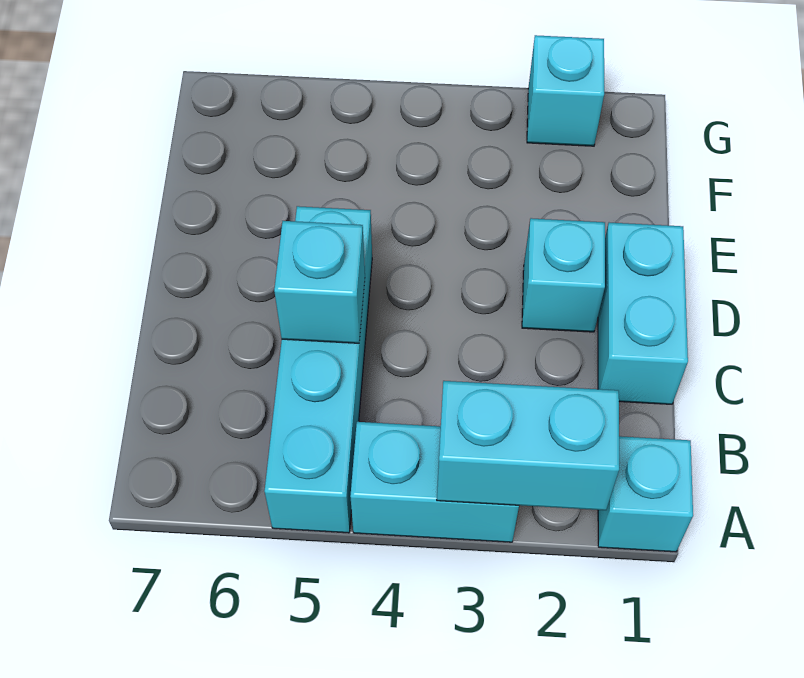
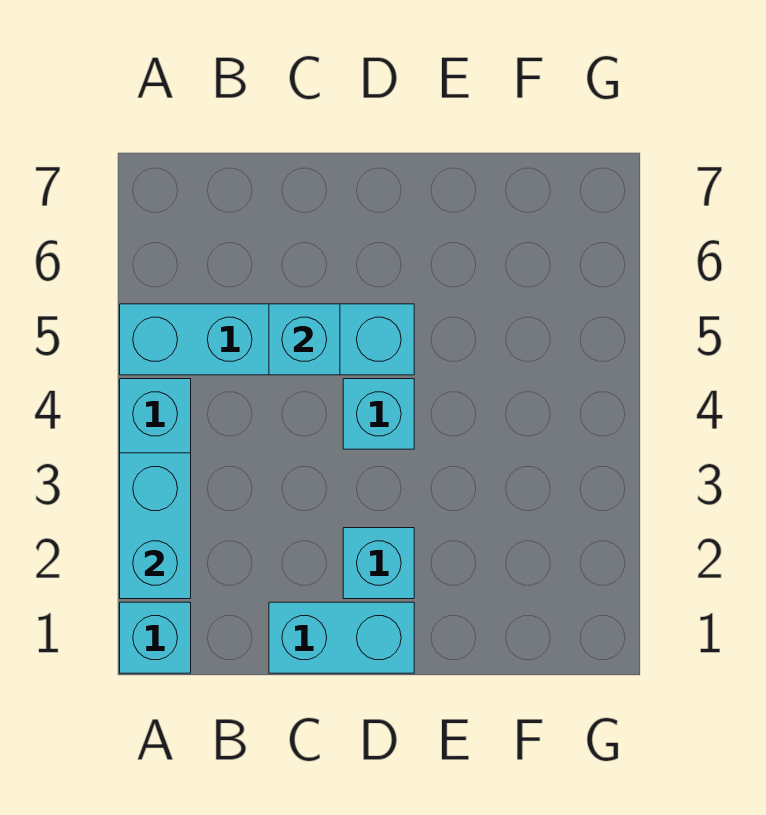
cyan 1x1 brick [527,35,604,146] -> cyan 1x1 brick moved to [343,379,414,449]

